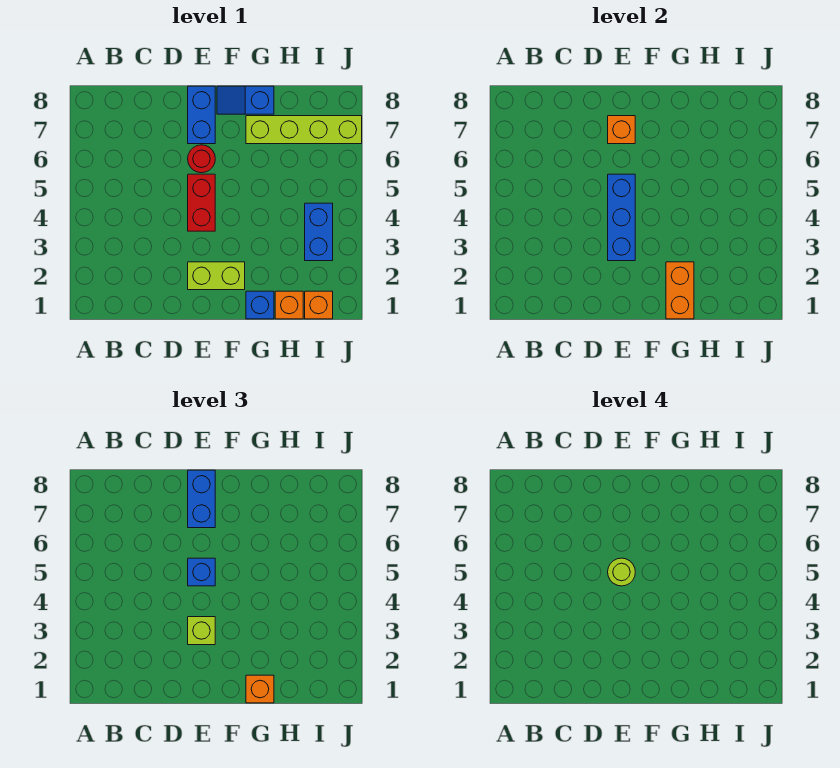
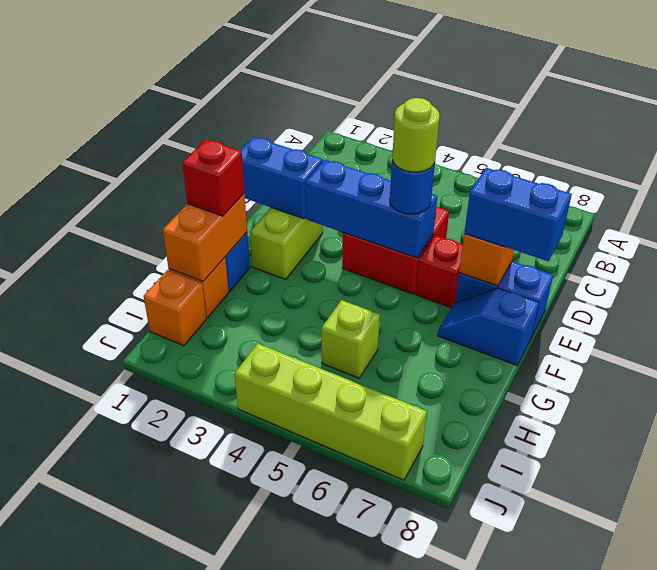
lime 1x1 brick [188,617,215,645] -> lime 1x1 brick moved to [322,300,380,378]
red 1x2 brick [188,174,215,231] -> red 2x2 brick [342,207,449,294]
blue 1x1 brick [188,558,215,586] -> blue 1x1 round brick [390,160,435,214]
red 1x1 round brick [188,145,215,173] -> red 1x1 brick [416,235,463,308]
blue 1x2 slope [217,86,274,114] -> blue 1x2 slope turned to [438,288,539,365]
orange 1x2 brick [666,262,694,319] -> orange 1x2 brick turned to [163,193,247,282]
orange 1x1 brick [246,675,274,703] -> red 1x1 brick [182,140,244,216]
lime 1x4 brick [246,116,362,144] -> lime 1x4 brick turned to [234,343,427,480]
blue 1x2 brick [305,203,333,261] -> blue 1x2 brick moved to [240,137,323,219]

